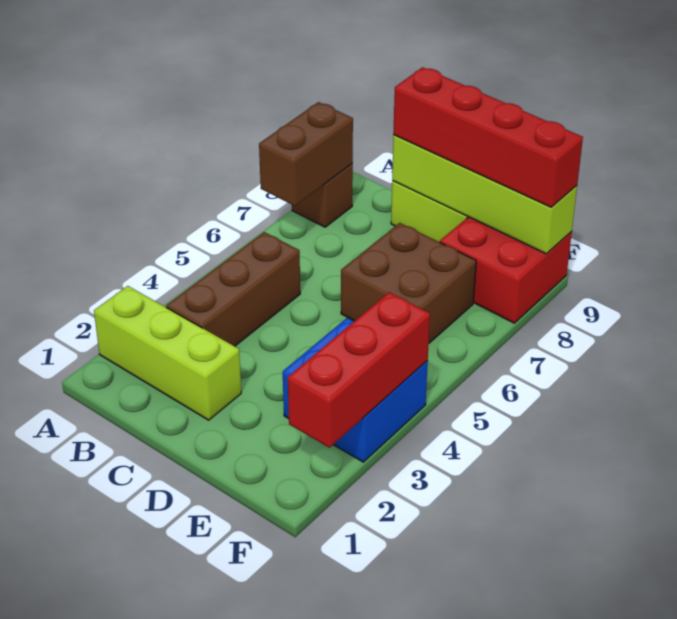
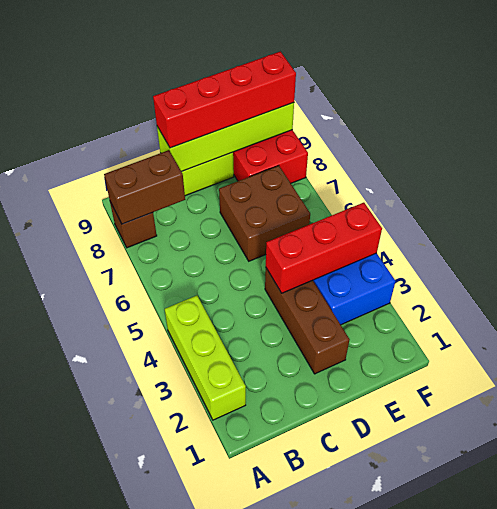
lime 1x3 brick [94,286,241,420] -> lime 1x3 brick turned to [165,296,246,420]
brown 1x2 brick [259,102,353,206] -> brown 1x2 brick turned to [104,150,185,224]
brown 1x3 brick [166,232,300,346] -> brown 1x3 brick moved to [265,268,350,374]
red 1x3 brick [288,292,430,448] -> red 1x3 brick turned to [266,203,382,293]

